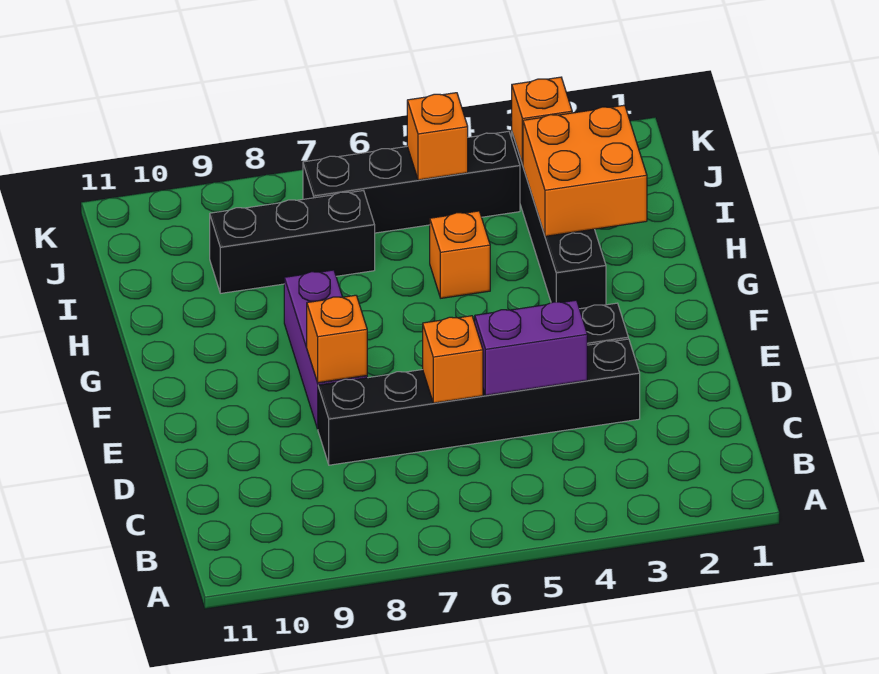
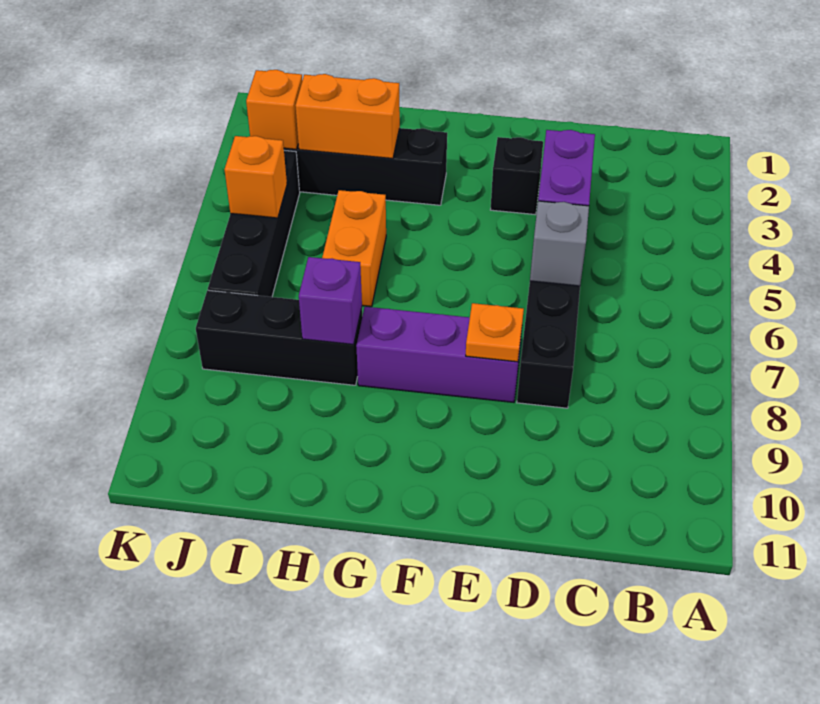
orange 1x1 brick [423,316,483,403] -> grey 1x1 brick [530,201,589,286]
orange 1x1 brick [307,295,367,383] -> orange 1x1 plate [466,303,524,362]
orange 2x2 brick [523,105,647,236] -> orange 1x2 brick [295,74,400,159]
orange 1x1 brick [430,211,490,298] -> orange 1x2 brick [322,190,386,307]
none -> purple 1x1 brick [299,257,362,345]
black 1x3 brick [210,191,375,293] -> black 1x3 brick turned to [196,290,362,385]

